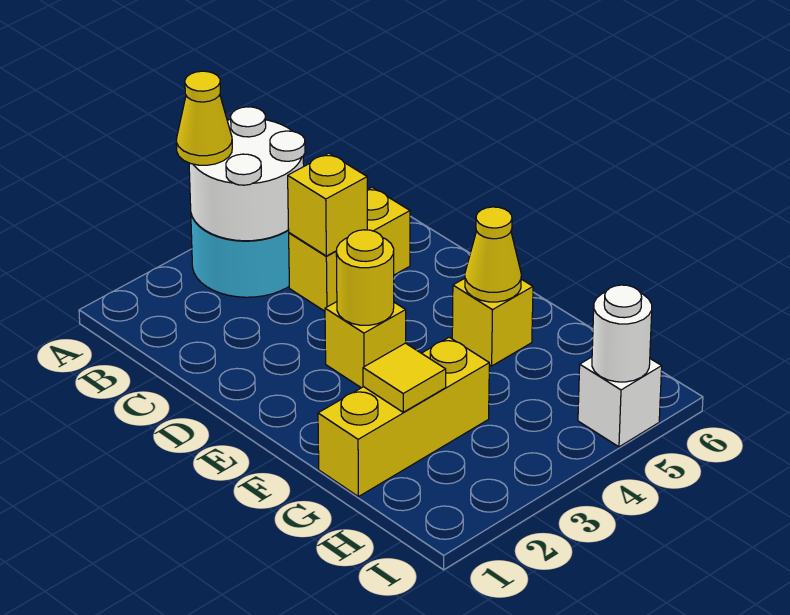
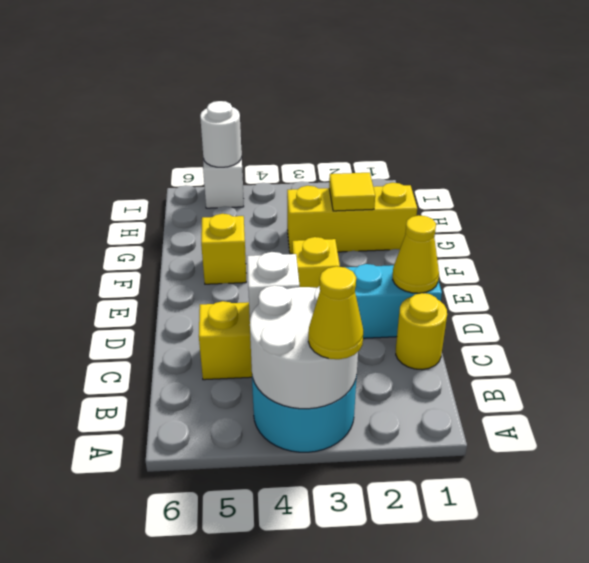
yellow 1x1 brick [288,153,367,256] -> white 1x1 brick [247,252,300,318]
none -> cyan 1x2 brick [345,264,442,338]
yellow 1x1 round brick [336,230,394,325] -> yellow 1x1 round brick moved to [396,293,447,370]
yellow 1x1 cone [465,207,521,302] -> yellow 1x1 cone moved to [393,215,439,293]

